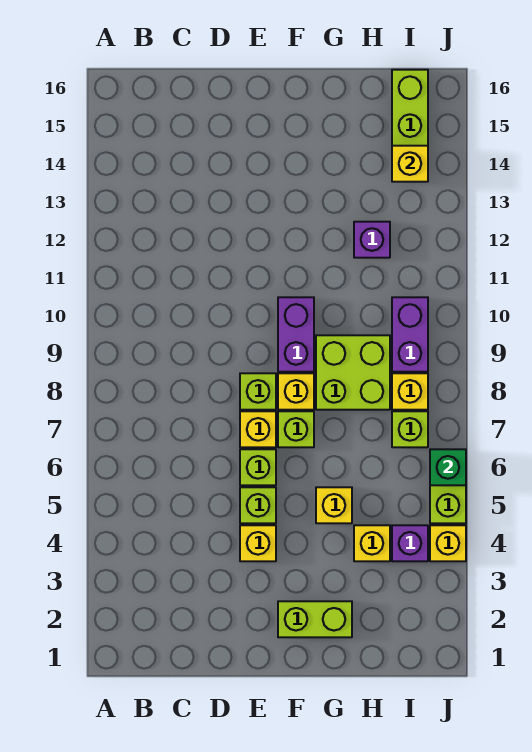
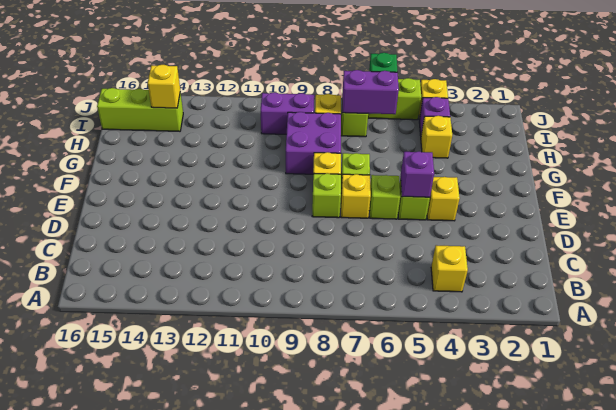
lime 1x2 brick [278,601,352,637] -> none
purple 1x2 brick [278,297,314,372] -> purple 1x2 brick moved to [342,70,399,114]
yellow 1x1 brick [316,487,352,523] -> yellow 1x1 brick moved to [431,245,468,292]
lime 2x2 brick [316,335,390,410] -> purple 2x2 brick [286,112,341,174]
purple 1x1 brick [354,222,390,258] -> purple 1x1 brick moved to [401,152,434,197]

